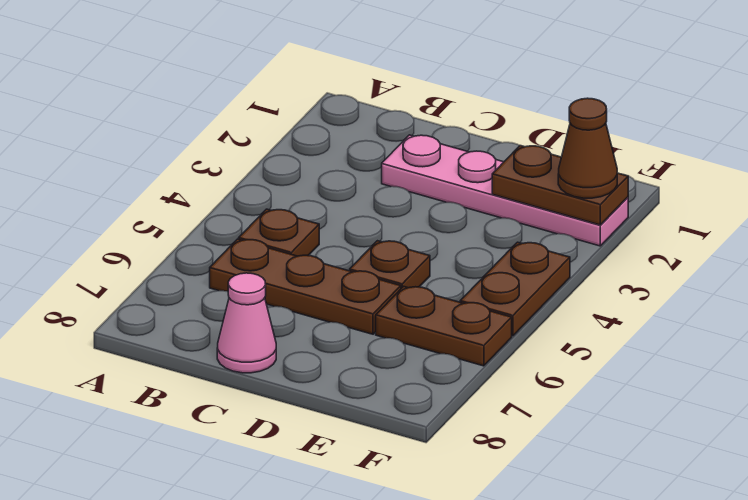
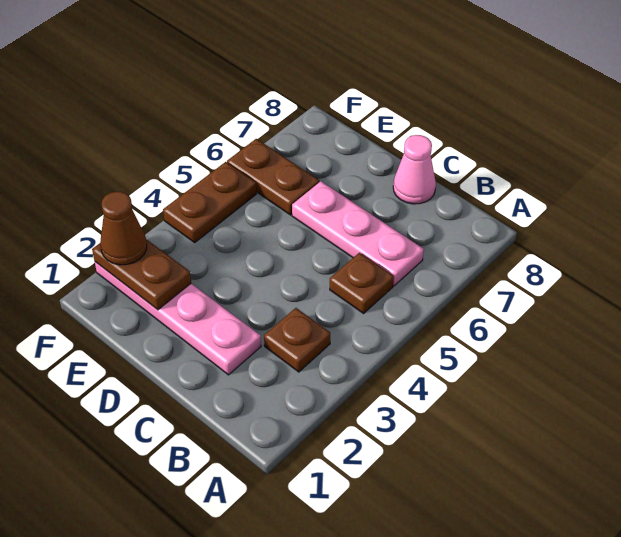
brown 1x3 plate [210,239,401,334] -> pink 1x3 plate [292,181,424,286]
brown 1x1 plate [350,241,430,288] -> brown 1x1 plate moved to [264,308,330,372]

